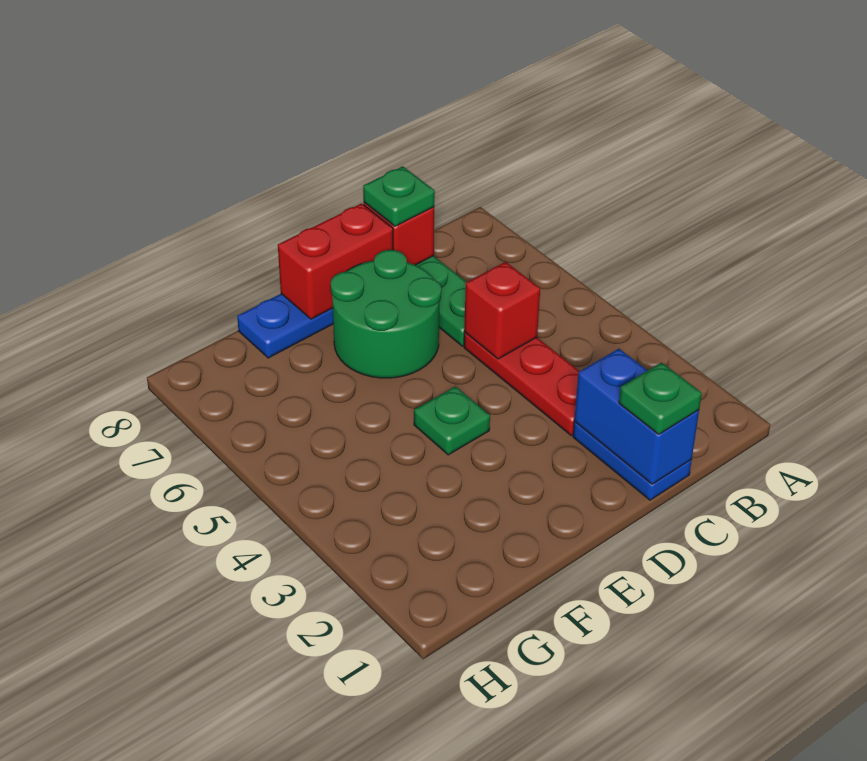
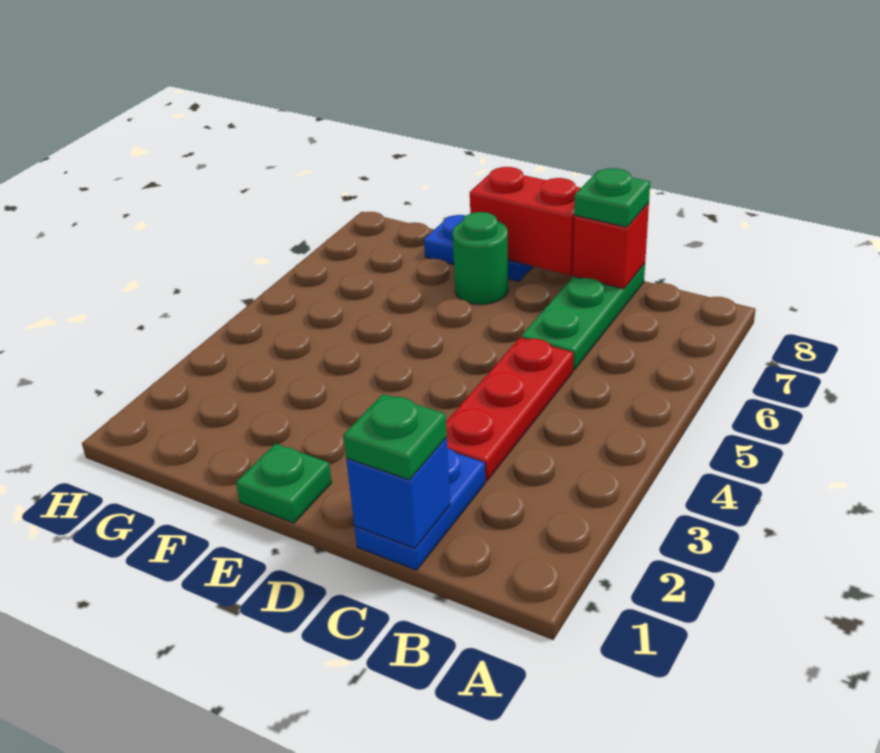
blue 1x2 brick [574,349,699,484] -> blue 1x1 brick [346,438,450,549]
red 1x1 brick [464,262,540,359] -> none
green 2x2 round brick [331,250,441,378] -> green 1x1 round brick [453,212,508,304]
green 1x1 plate [414,386,490,455] -> green 1x1 plate moved to [236,444,332,523]

